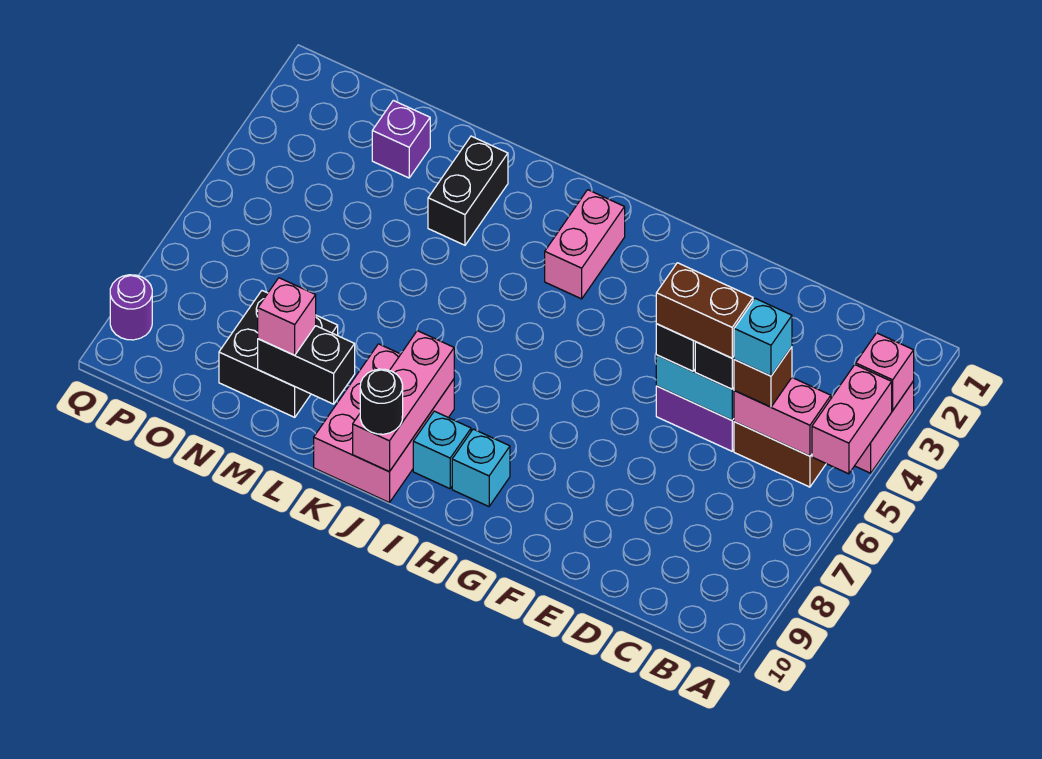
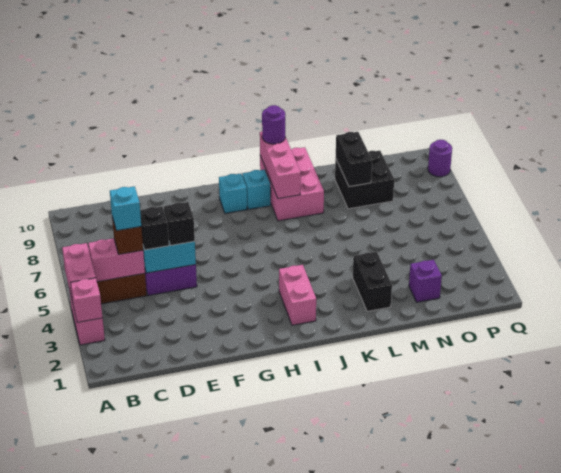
brown 1x2 brick [656,263,753,358] -> none
black 1x1 round brick [360,369,403,434] -> purple 1x1 round brick [262,105,285,144]
black 1x2 brick [258,326,355,404] -> black 1x2 brick turned to [336,132,372,187]
pink 1x1 brick [258,278,316,355] -> none

